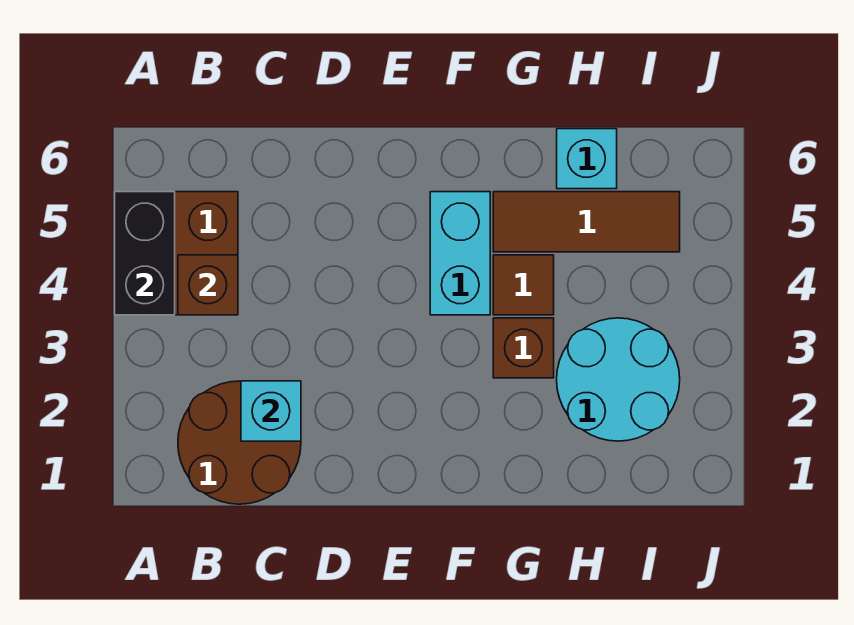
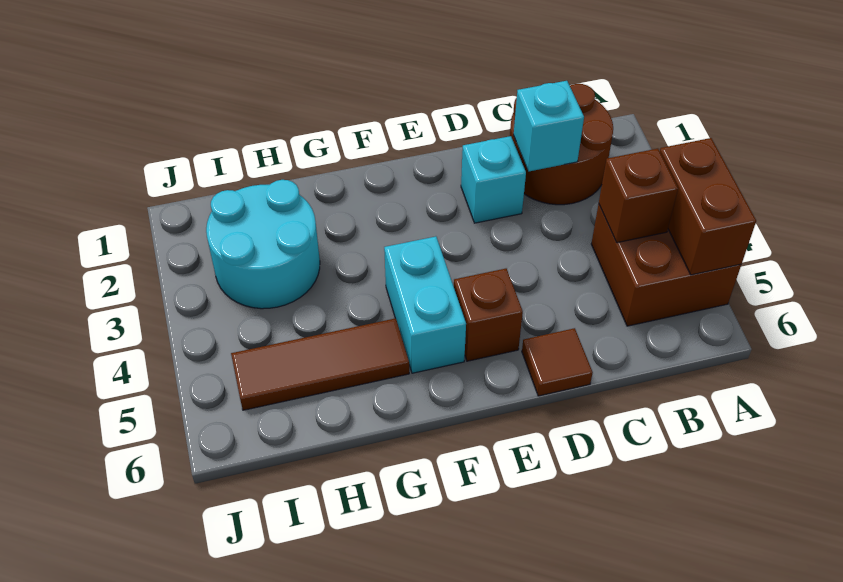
black 1x2 brick [115,192,175,315] -> brown 1x2 brick [660,138,756,275]
brown 1x1 brick [493,318,554,378] -> brown 1x1 brick moved to [454,269,523,361]
brown 1x1 tile [493,255,554,315] -> brown 1x1 tile moved to [522,328,593,396]
cyan 1x1 brick [557,129,617,189] -> cyan 1x1 brick moved to [461,136,526,223]

